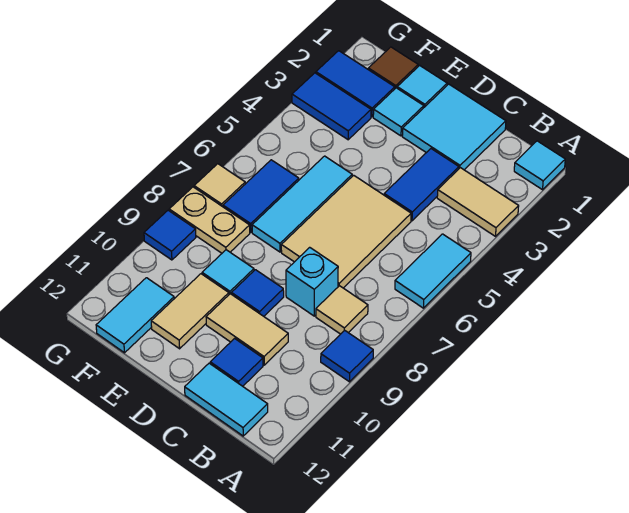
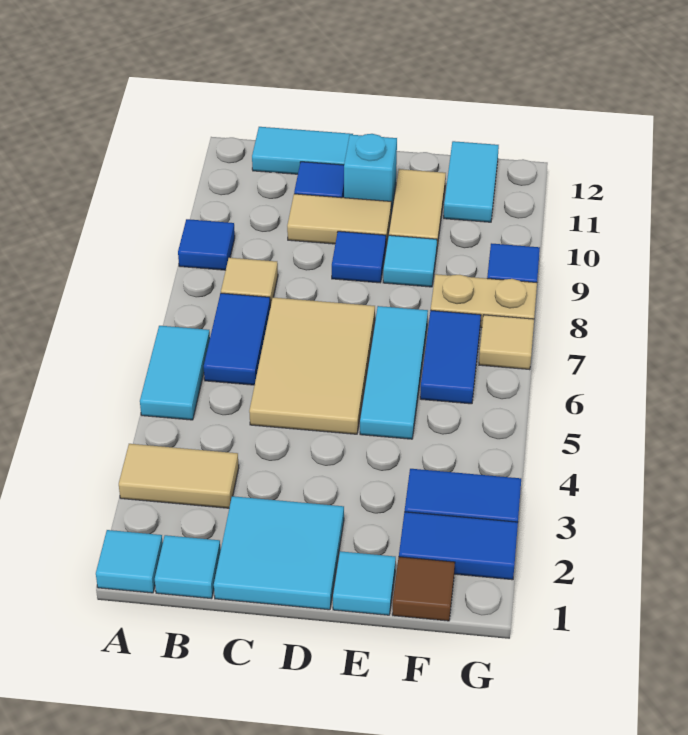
blue 1x2 tile [384,149,459,221] -> blue 1x2 tile moved to [204,293,270,385]
cyan 1x1 brick [286,247,338,316] -> cyan 1x1 brick moved to [344,134,397,213]
cyan 1x1 tile [373,88,424,136] -> cyan 1x1 tile moved to [155,535,221,599]

